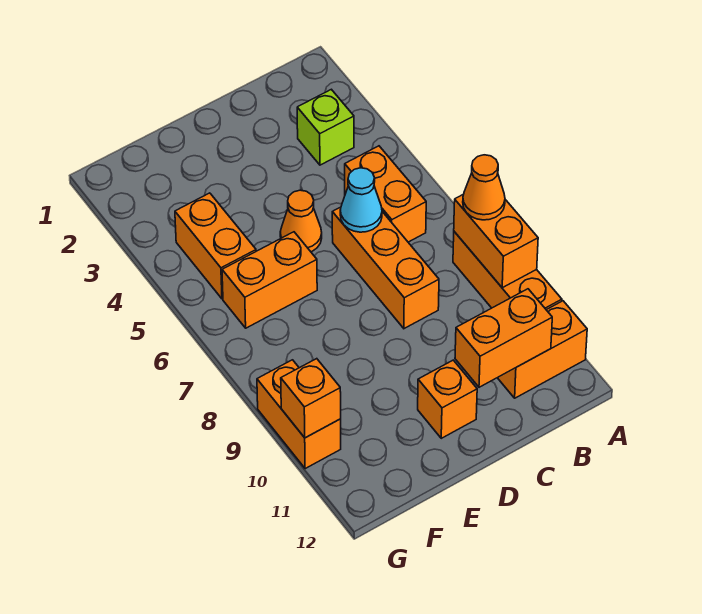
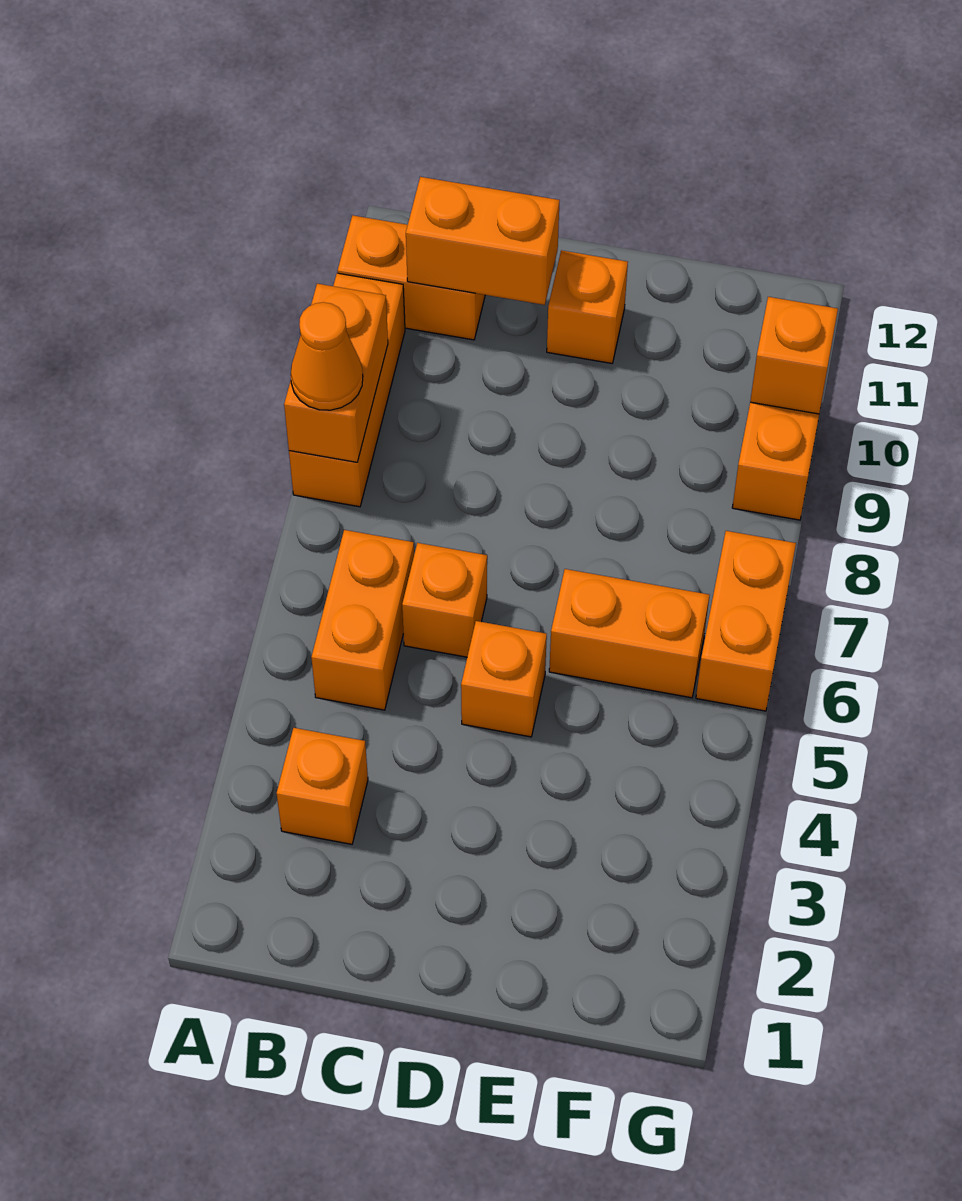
lime 1x1 brick [297,89,354,165] -> orange 1x1 brick [277,728,368,844]
orange 1x3 brick [332,207,439,329] -> orange 1x1 brick [402,543,487,657]
cyan 1x1 cone [340,168,382,232] -> none
orange 1x1 cone [280,190,322,252] -> orange 1x1 brick [461,621,547,737]
orange 1x2 brick [175,193,256,299] -> orange 1x2 brick moved to [696,531,796,711]

